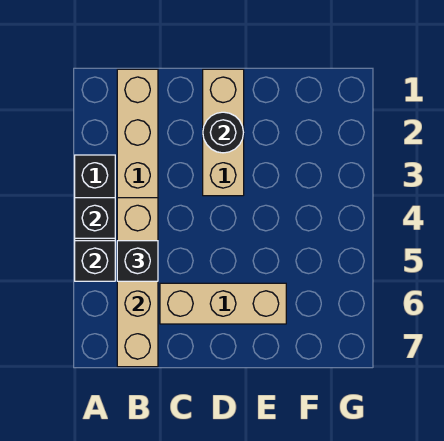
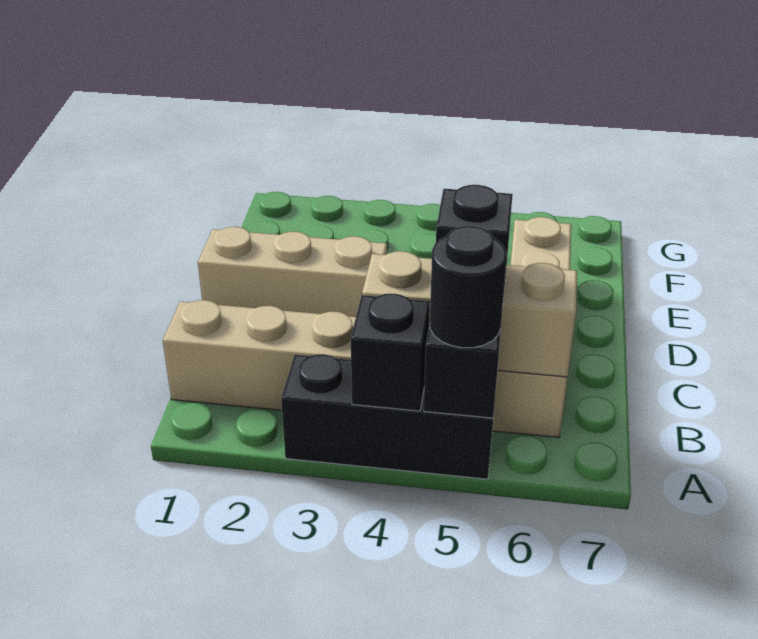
tan 1x4 brick [117,198,158,367] -> tan 1x3 brick [362,251,577,377]
black 1x1 round brick [203,112,244,153] -> black 1x1 round brick moved to [430,226,507,348]

